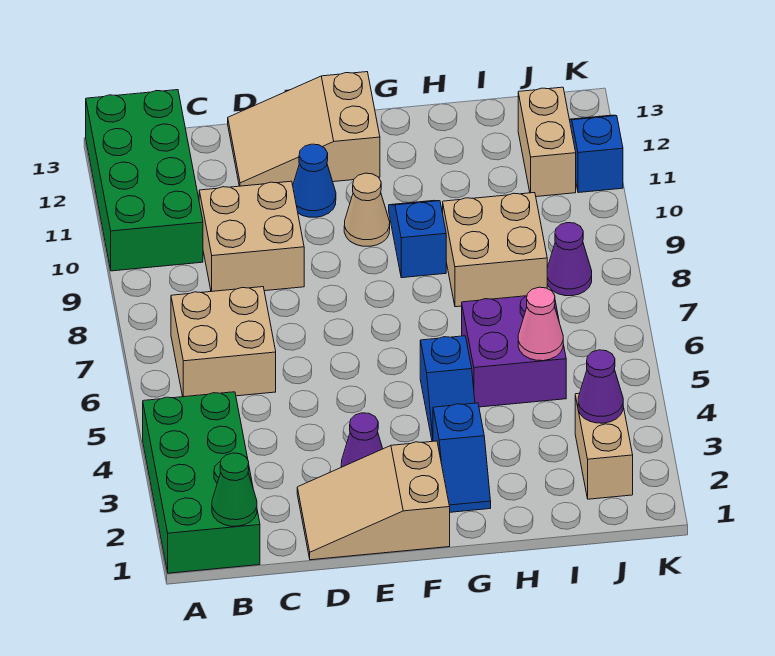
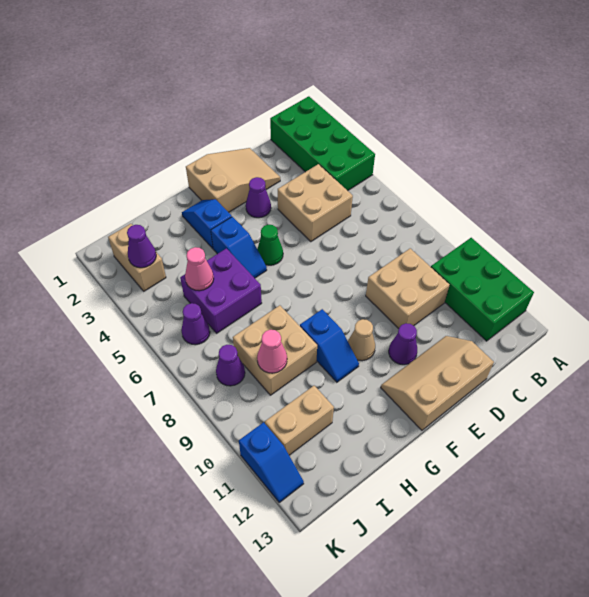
green 2x4 brick [86,90,203,271] -> green 2x3 brick [431,238,534,341]
green 1x1 cone [212,453,257,526] -> green 1x1 cone moved to [257,225,283,265]
tan 2x2 brick [171,287,276,397] -> tan 2x2 brick moved to [278,164,353,241]
tan 2x3 slope [228,72,380,186] -> tan 2x3 slope turned to [381,336,494,430]
blue 1x1 cone [293,144,336,217] -> purple 1x1 cone [389,323,417,365]
blue 1x2 slope [420,336,475,441] -> blue 1x2 slope turned to [211,217,267,278]
none -> pink 1x1 cone [257,330,287,373]
none -> purple 1x1 cone [181,303,210,345]
tan 1x2 brick [518,87,576,197] -> tan 1x2 brick turned to [265,386,334,455]

